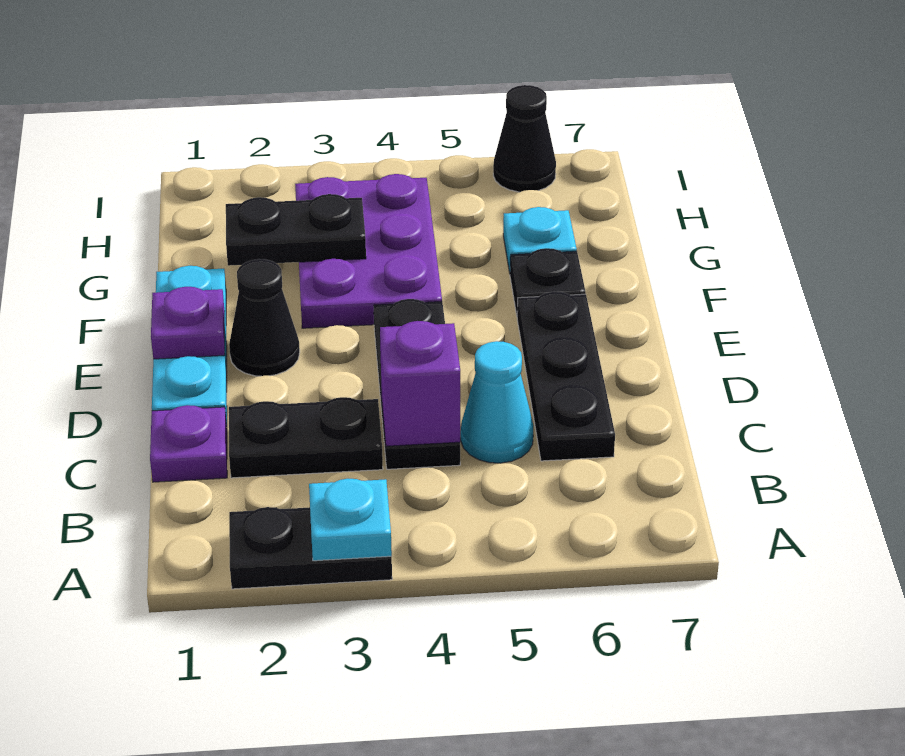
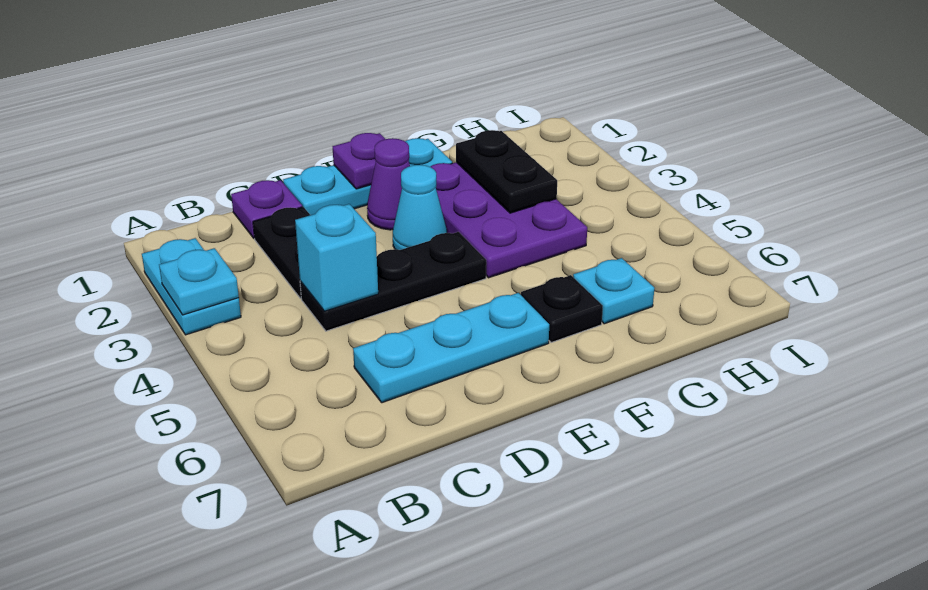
black 1x2 plate [229,507,392,589] -> cyan 1x2 plate [142,238,241,335]
purple 1x1 brick [380,321,460,446] -> cyan 1x1 brick [295,204,378,311]
cyan 1x1 cone [461,341,534,463] -> cyan 1x1 cone moved to [393,165,447,250]
black 1x3 plate [517,292,615,461] -> cyan 1x3 plate [353,293,549,403]
black 1x1 cone [229,259,300,376] -> purple 1x1 cone [367,138,410,230]
purple 2x3 plate [295,174,442,328] -> purple 2x3 plate turned to [430,162,587,278]
black 1x1 cone [493,85,556,192] -> none

